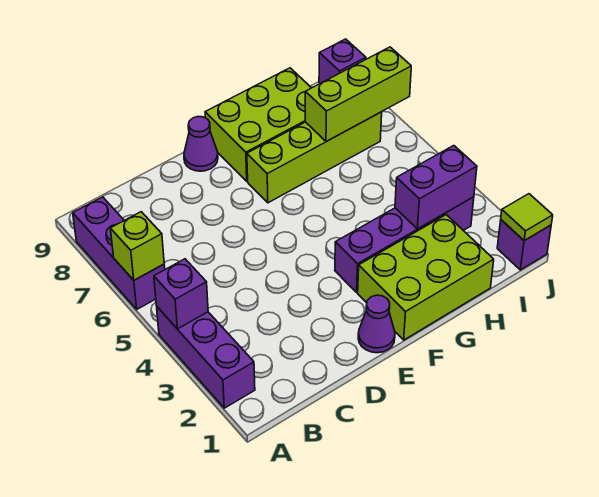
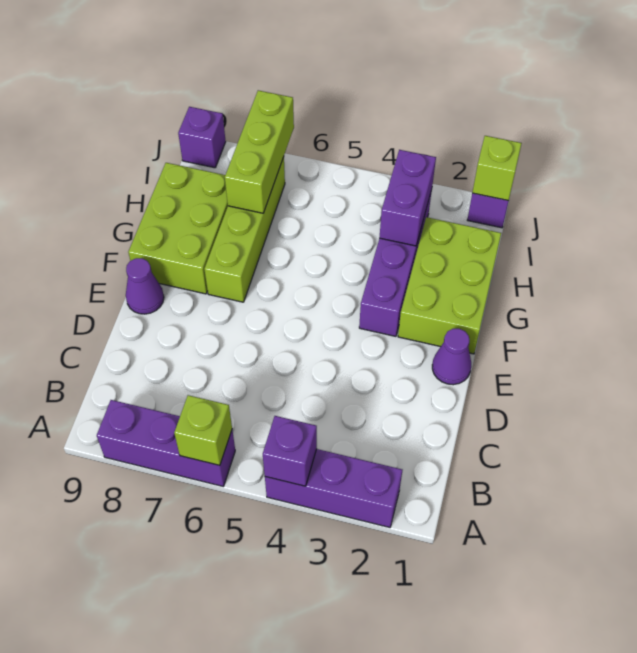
lime 1x1 tile [501,194,553,241] -> lime 1x1 brick [472,136,522,201]

